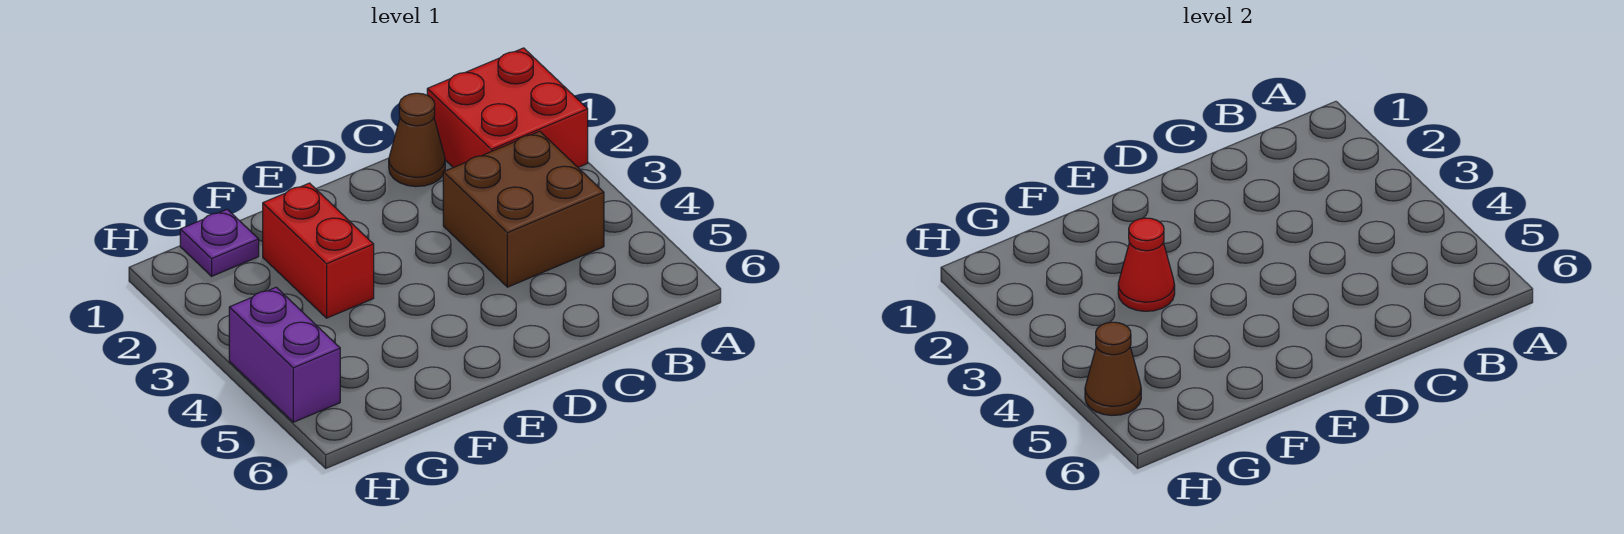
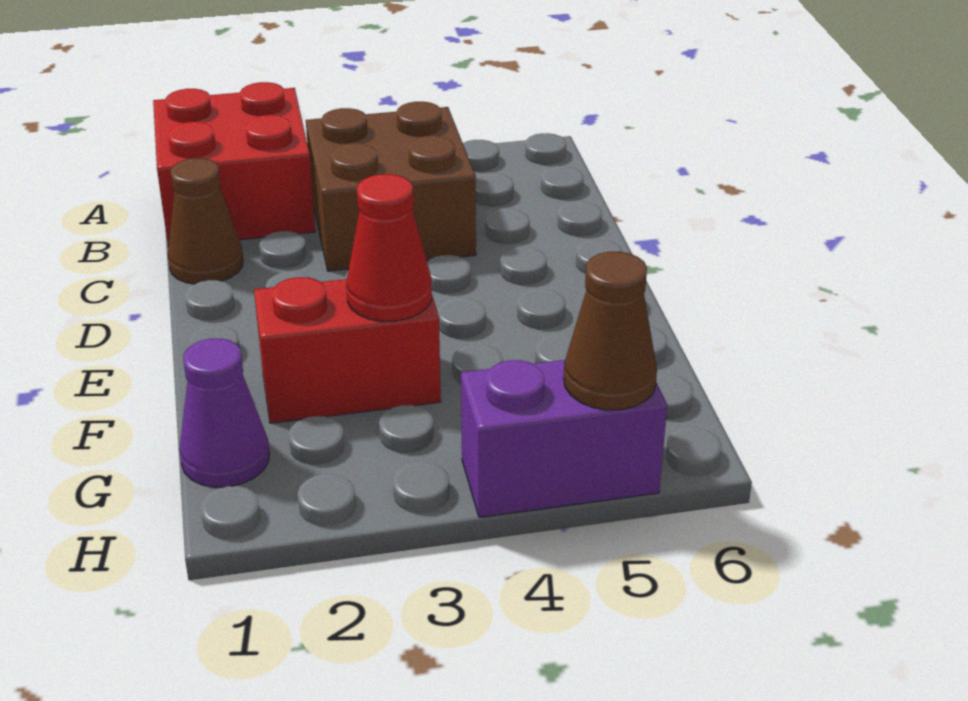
purple 1x1 plate [180,209,259,276] -> purple 1x1 cone [179,338,269,487]

